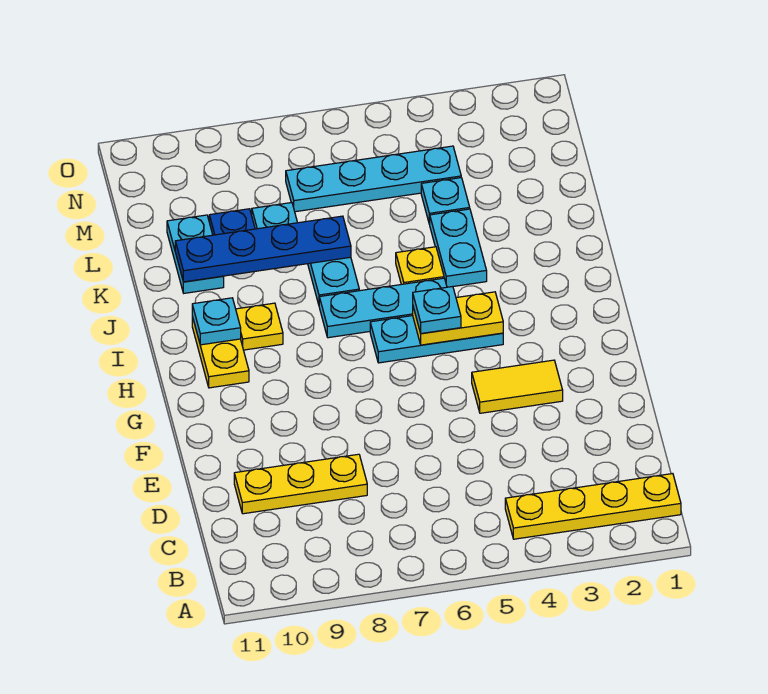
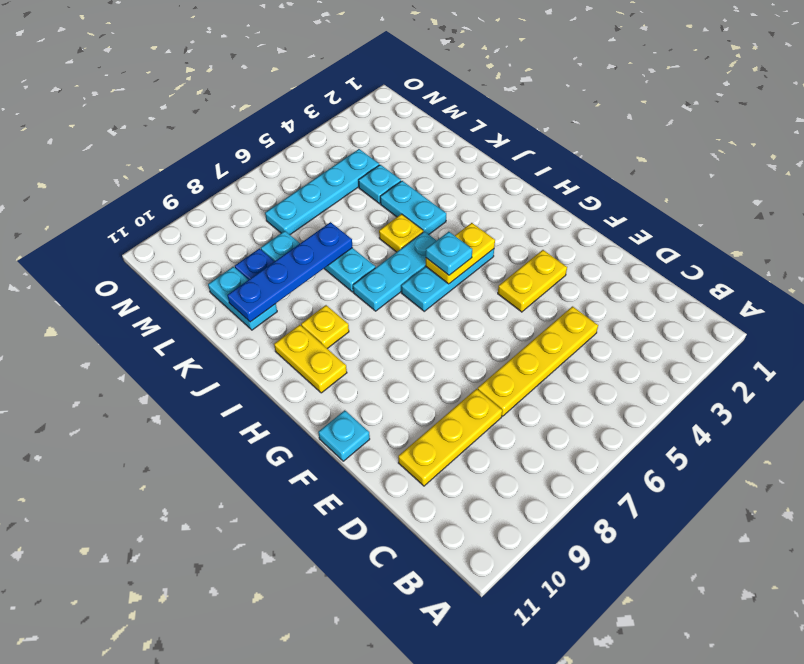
yellow 1x4 plate [505,474,681,539] -> yellow 1x4 plate moved to [478,306,598,416]
yellow 1x2 tile [472,360,563,413] -> yellow 1x2 plate [498,250,567,312]
cyan 1x1 plate [192,298,241,345] -> cyan 1x1 plate moved to [318,410,370,461]

